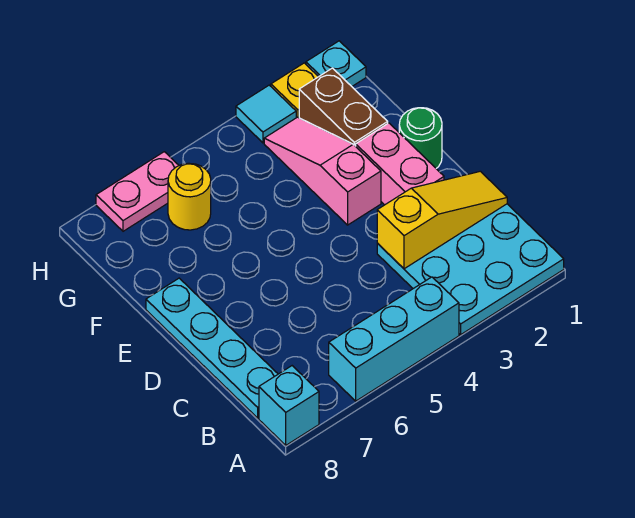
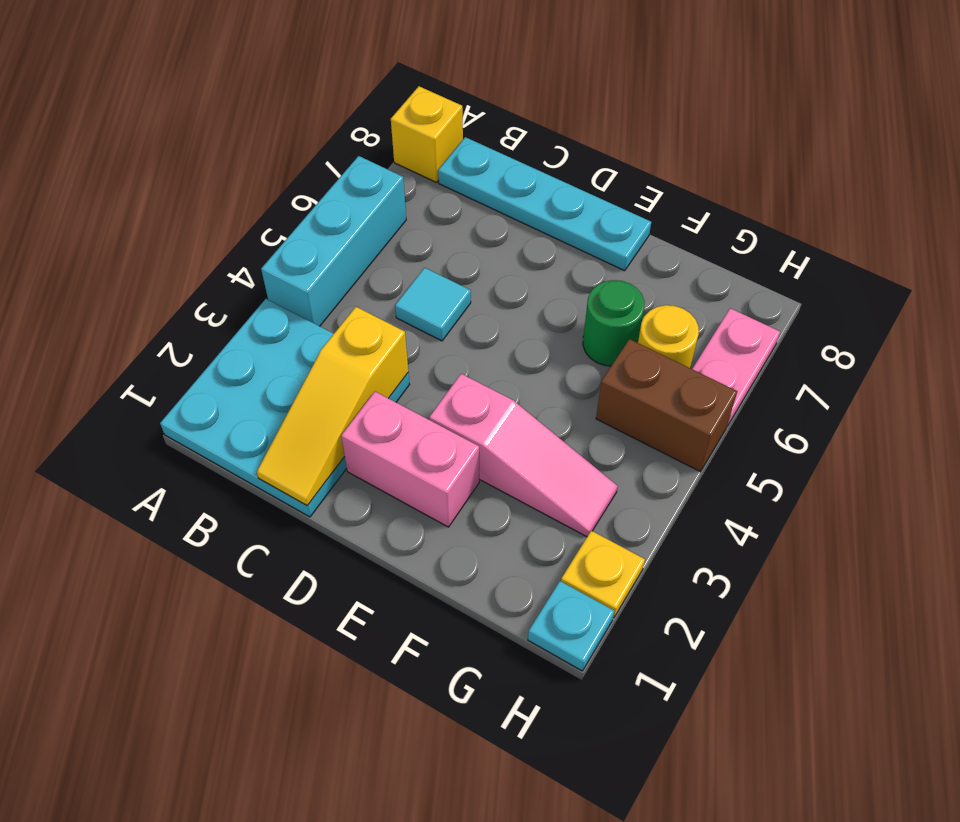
cyan 1x1 brick [259,366,319,445] -> yellow 1x1 brick [391,86,463,182]
green 1x1 round brick [399,108,442,168] -> green 1x1 round brick moved to [583,280,645,366]
brown 1x2 brick [299,68,388,146] -> brown 1x2 brick moved to [596,339,737,472]
cyan 1x1 tile [236,85,296,143] -> cyan 1x1 tile moved to [395,268,471,341]

